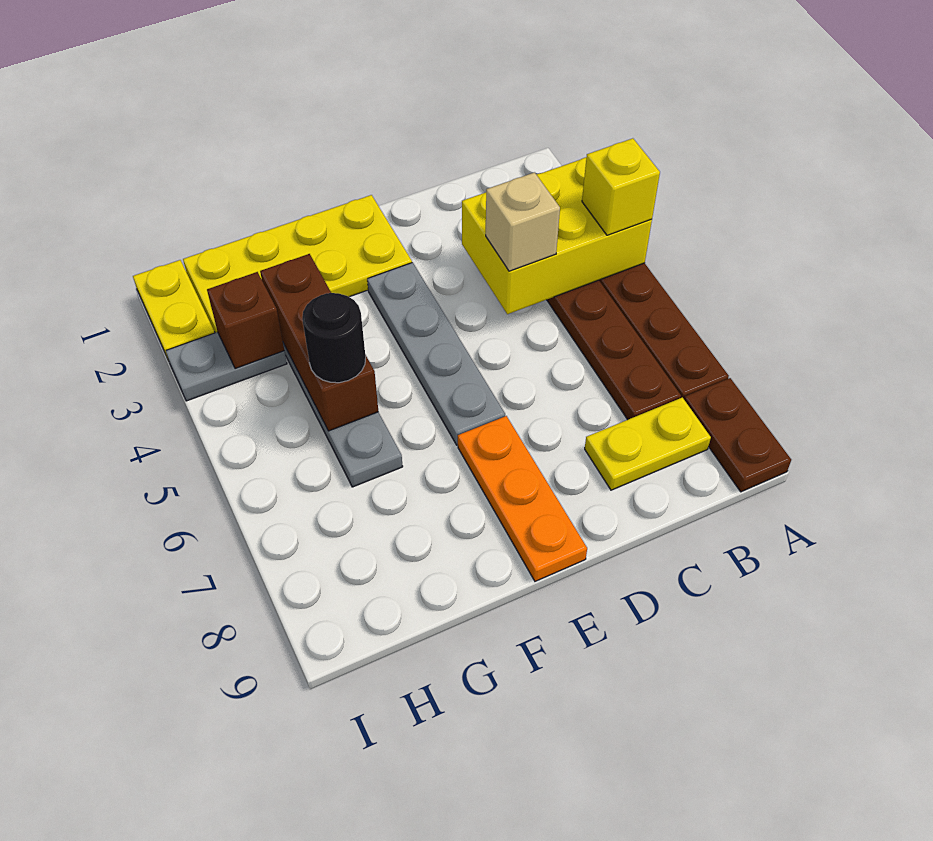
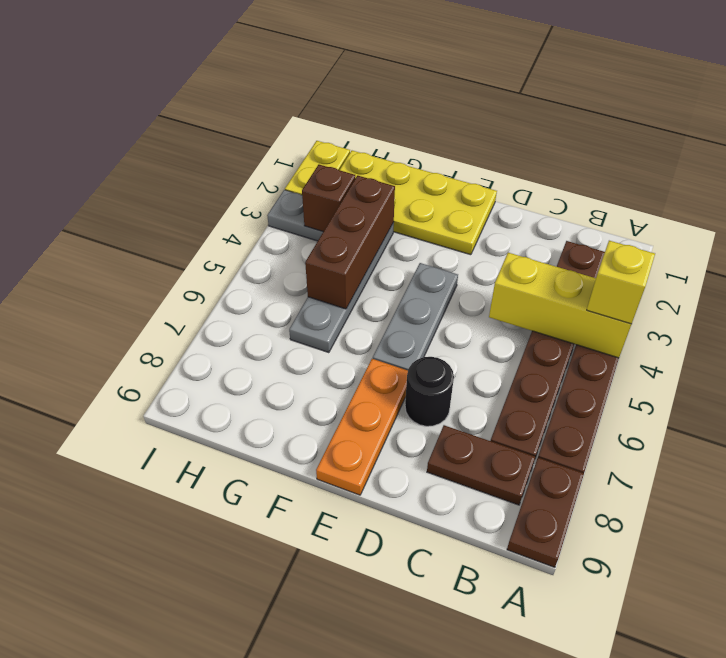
yellow 2x3 brick [462,157,652,314] -> yellow 1x3 brick [489,252,631,358]
yellow 1x2 plate [585,397,711,490] -> brown 1x2 plate [427,425,535,505]
tan 1x1 brick [486,172,560,271] -> none
grey 1x4 plate [367,262,505,445] -> grey 1x3 plate [373,263,458,370]
black 1x1 round brick [302,293,366,383] -> black 1x1 round brick moved to [405,357,454,426]

